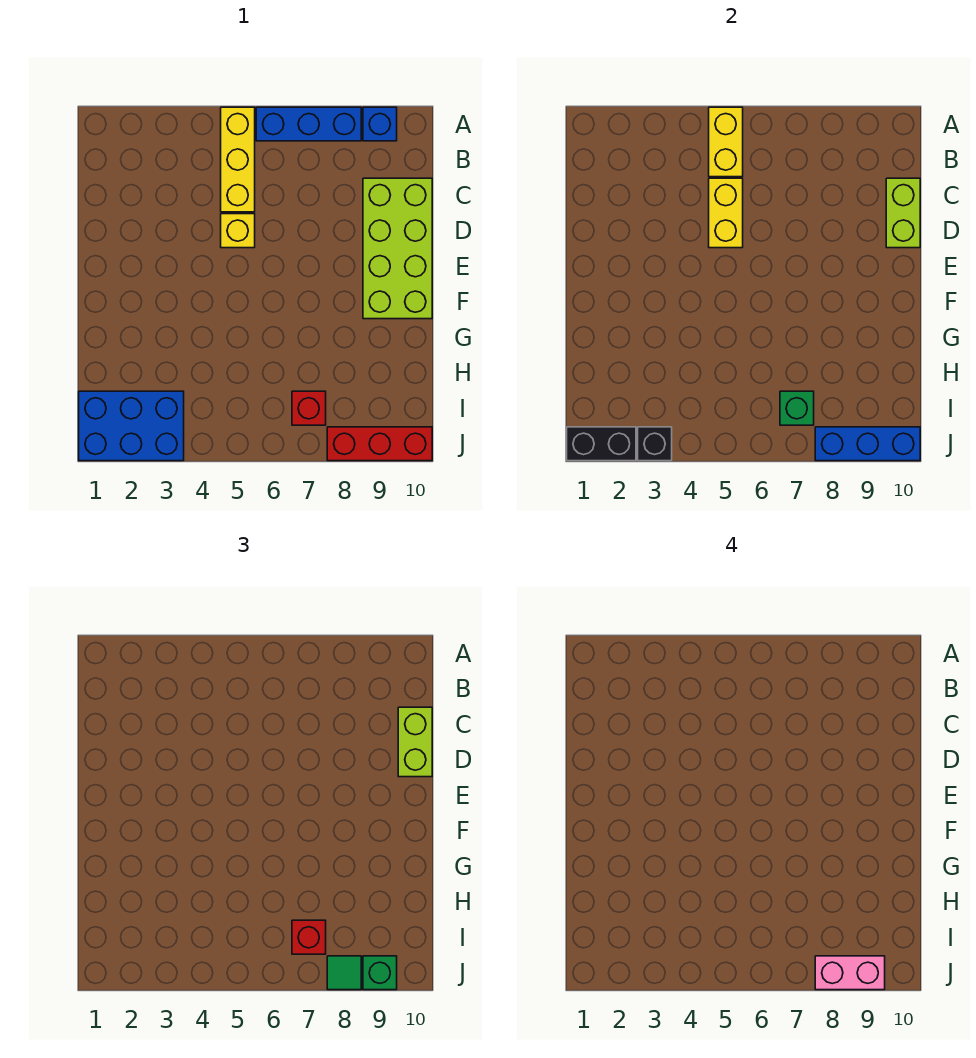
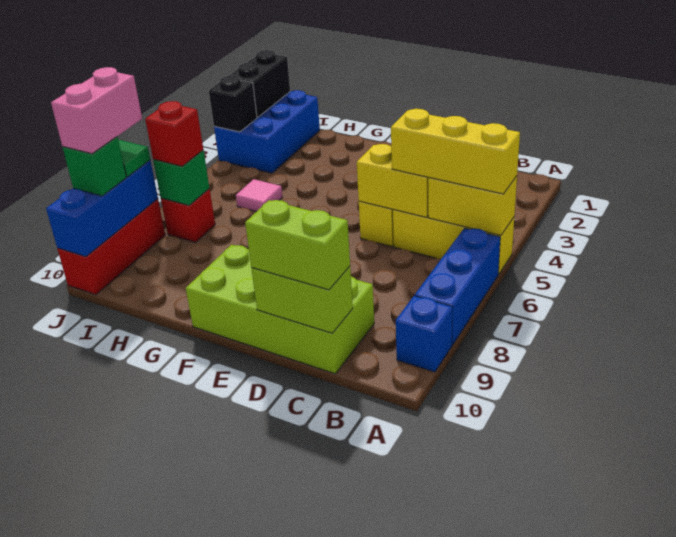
none -> yellow 1x3 brick [391,109,520,194]
none -> pink 1x1 tile [236,179,282,211]

